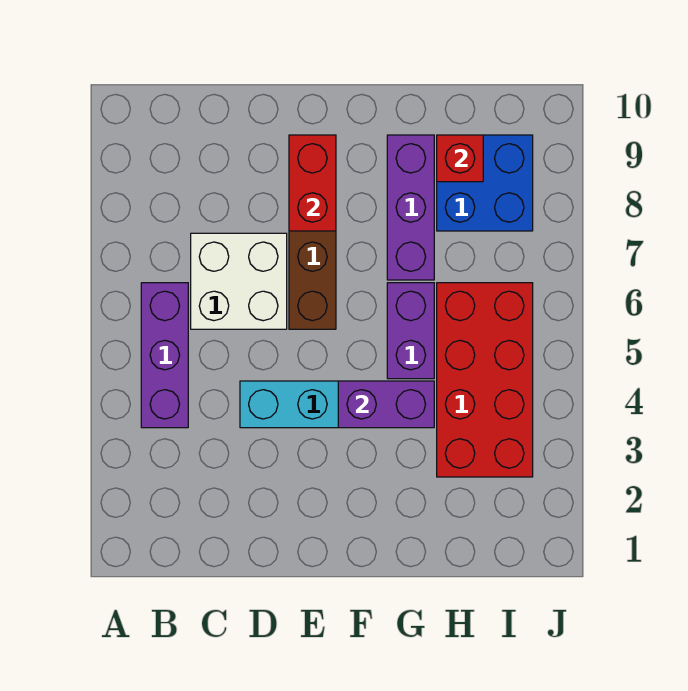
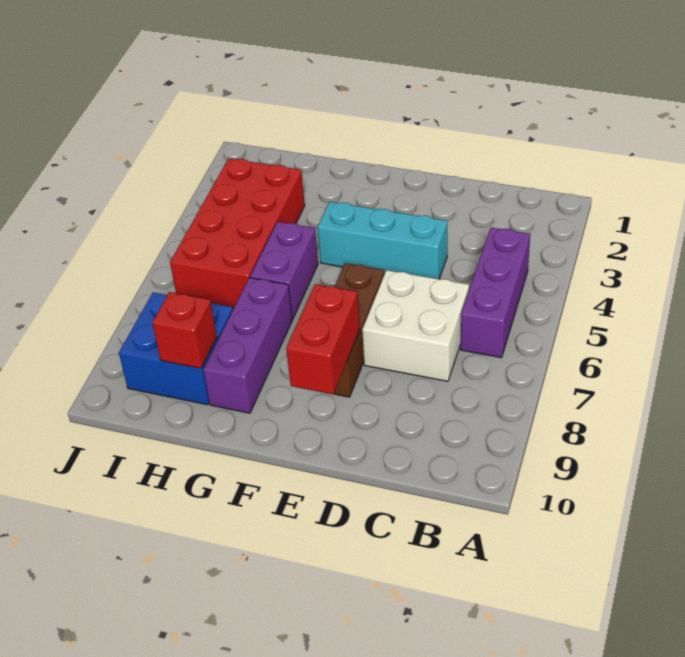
purple 1x2 brick [338,381,434,428] -> none

